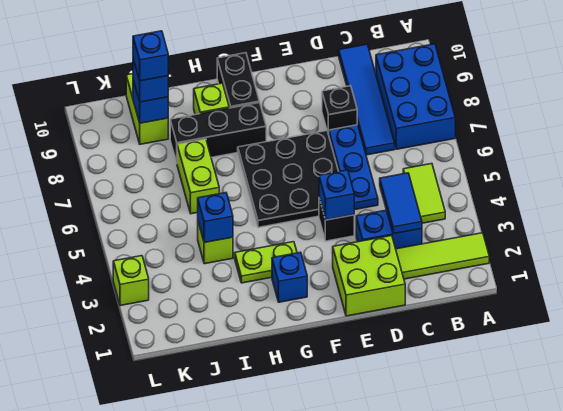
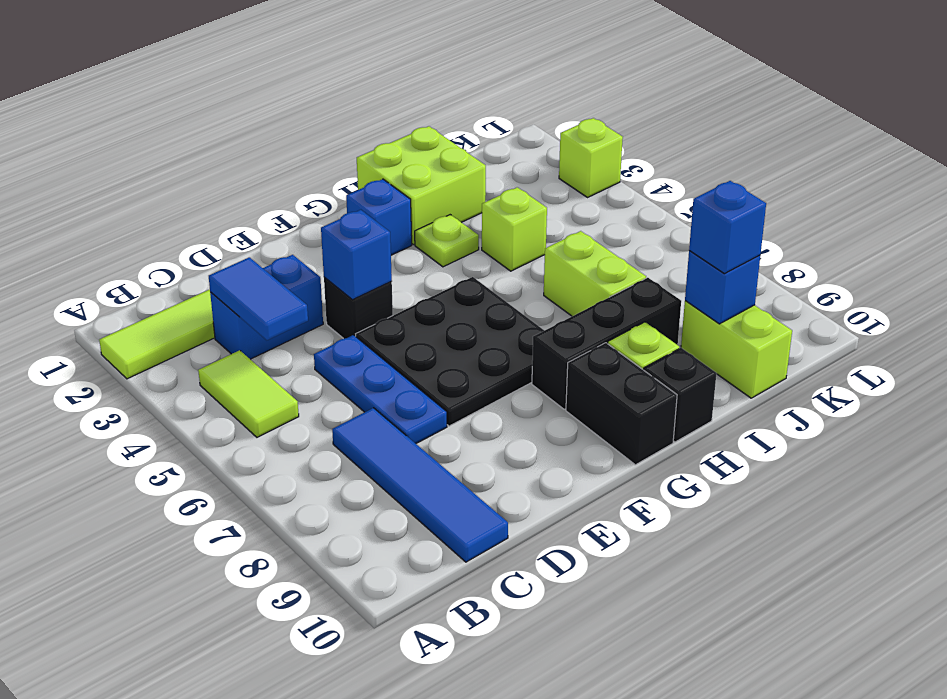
blue 2x3 brick [376,44,455,149] -> none
lime 2x2 brick [333,236,405,316] -> lime 2x2 brick moved to [357,126,486,245]
black 1x1 brick [322,86,357,134] -> black 1x1 brick moved to [644,348,717,442]
lime 1x2 plate [235,242,297,283] -> lime 1x1 plate [415,215,479,267]
blue 1x1 brick [198,193,233,243] -> none
blue 1x1 brick [133,31,168,81] -> none

